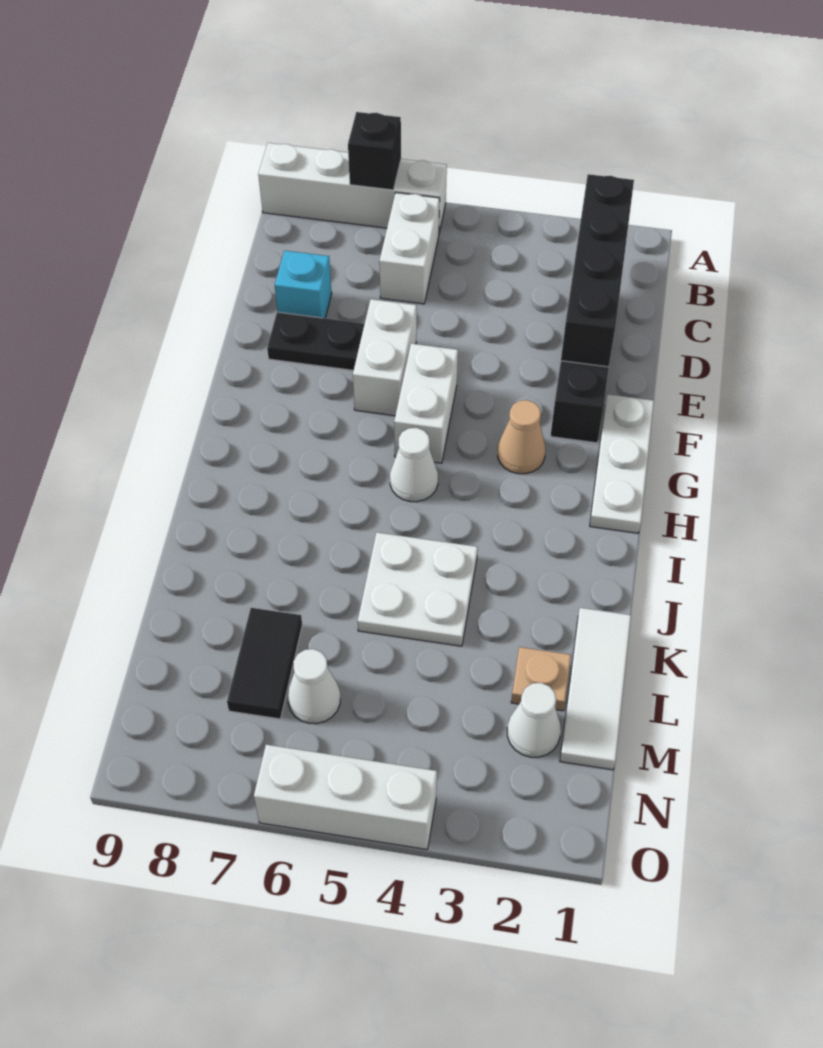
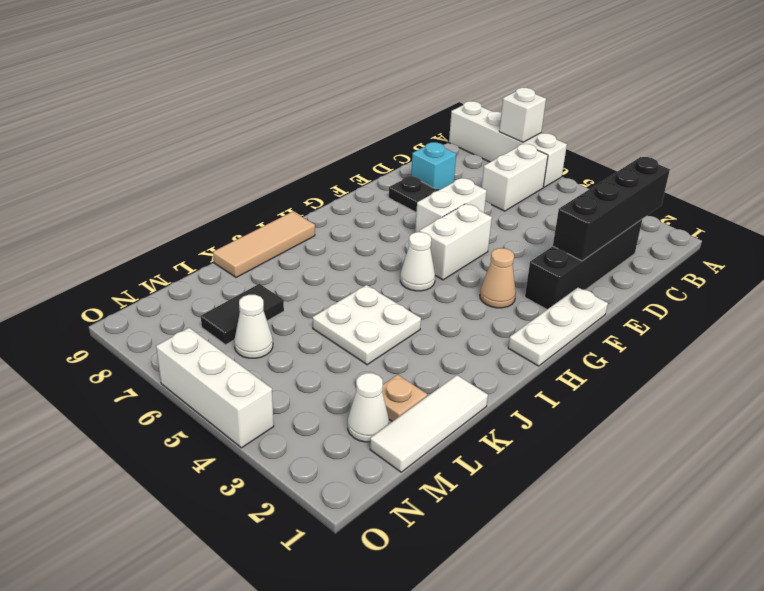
black 1x1 brick [348,112,401,190] -> white 1x1 brick [499,88,546,142]
none -> tan 1x3 tile [213,212,315,278]

